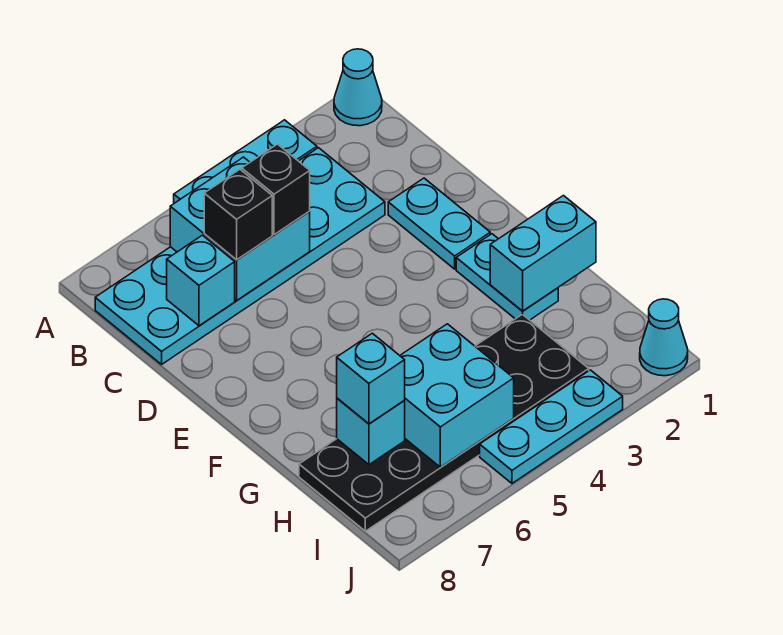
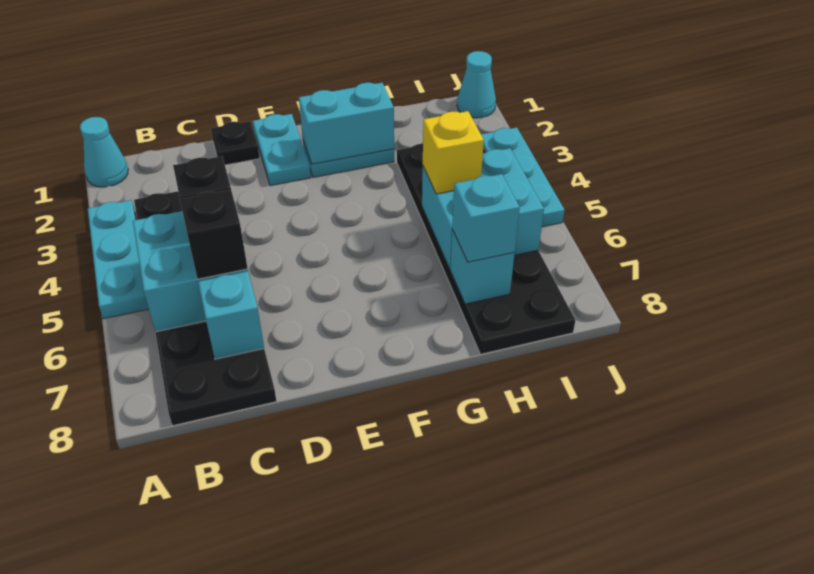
cyan 2x6 plate [95,148,385,364] -> black 2x6 plate [134,191,276,426]
none -> black 1x1 plate [211,121,260,165]
cyan 1x2 plate [388,178,490,269] -> cyan 1x2 plate turned to [253,114,311,186]
cyan 1x2 brick [490,196,596,311] -> cyan 1x2 brick turned to [299,83,394,164]
none -> yellow 1x1 brick [423,111,484,194]

